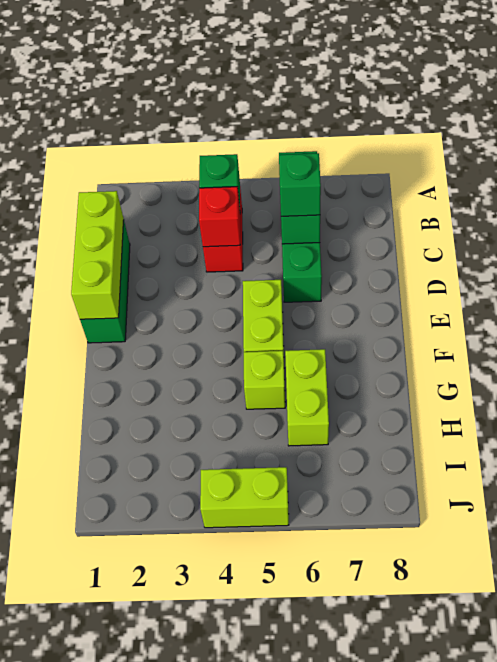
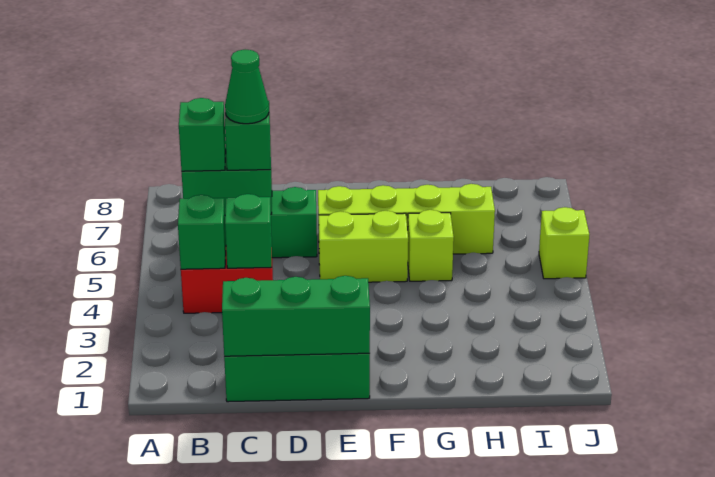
none -> green 1x1 brick [179,98,226,171]
lime 1x3 brick [71,191,124,319] -> green 1x3 brick [222,276,370,356]
red 1x1 brick [199,187,240,247] -> green 1x1 brick [225,194,272,268]
none -> green 1x1 cone [225,50,269,124]
lime 1x2 brick [285,349,329,446] -> lime 1x4 brick [318,184,495,254]
lime 1x2 brick [200,467,289,528] -> lime 1x1 brick [539,207,589,279]

